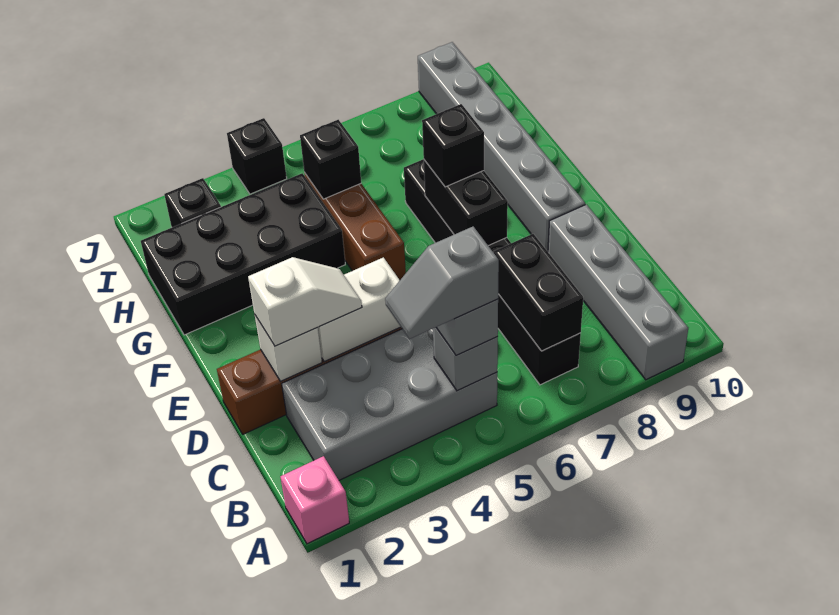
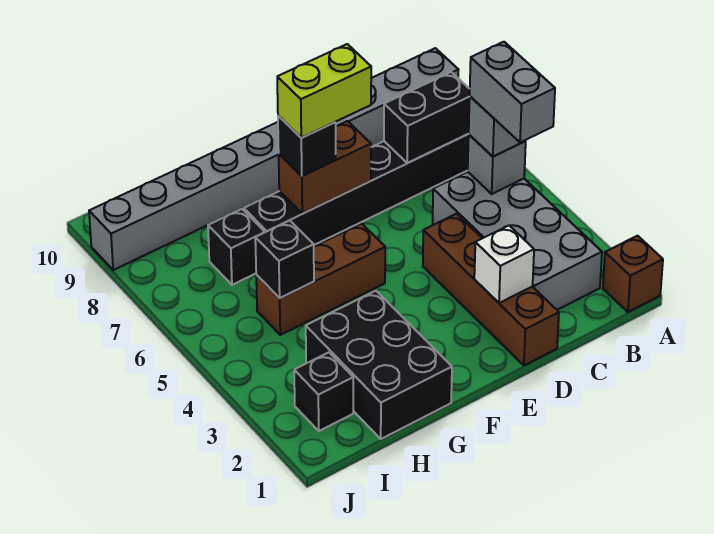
pink 1x1 brick [280,456,349,544] -> brown 1x1 brick [603,236,663,312]
grey 1x2 slope [385,227,499,339] -> grey 1x2 brick [470,42,555,142]
white 1x2 slope [248,257,362,346] -> none
white 1x2 brick [317,257,401,362] -> none
black 1x2 brick [424,160,508,246] -> brown 1x2 brick [279,121,371,213]
none -> lime 1x2 brick [277,44,371,138]
black 2x4 brick [141,173,345,335] -> black 2x3 brick [306,291,452,439]
black 1x1 brick [227,118,287,194] -> black 1x1 brick moved to [208,209,264,285]

